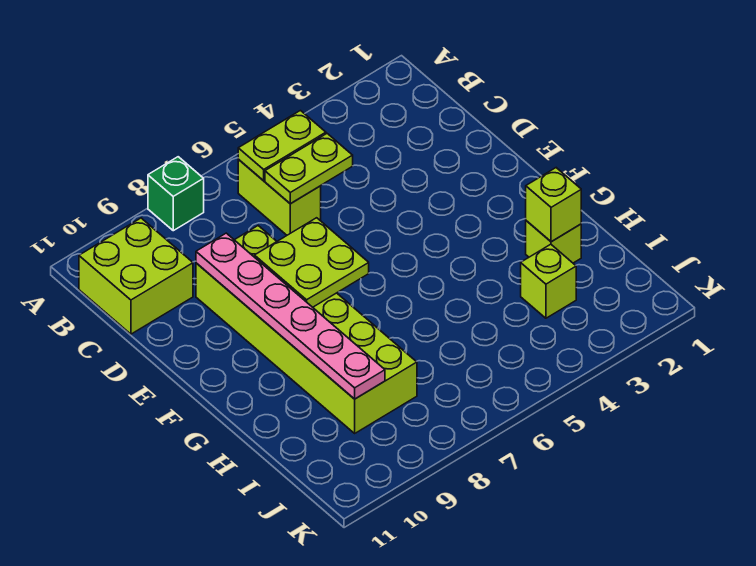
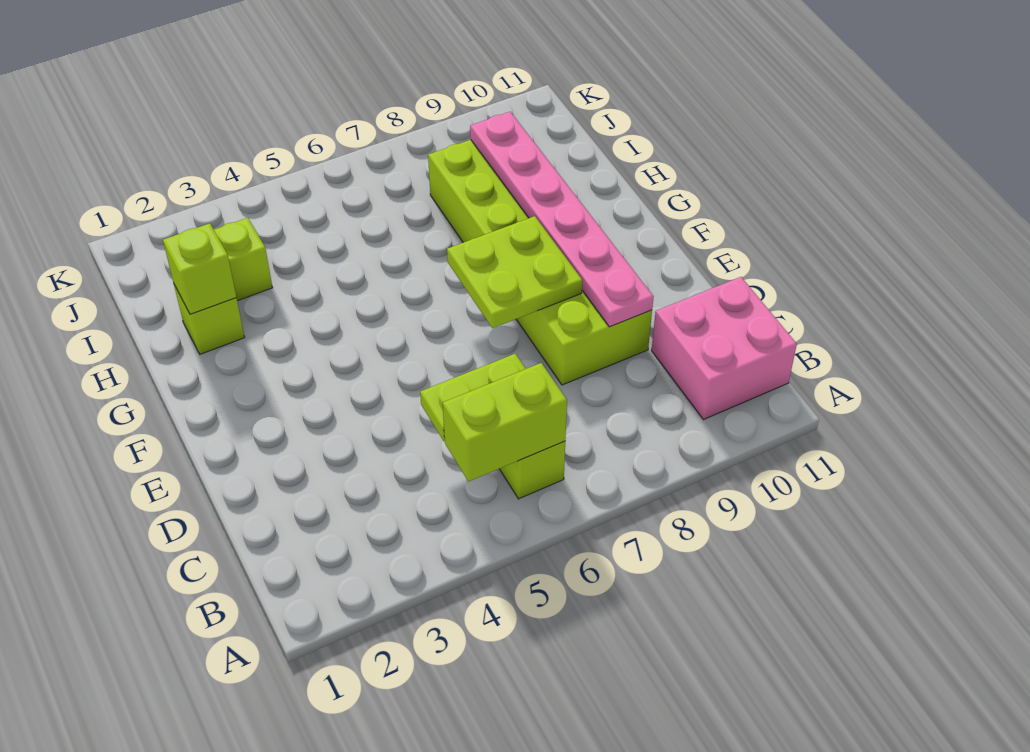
green 1x1 brick [148,157,204,231] -> none
lime 1x2 plate [238,111,326,181] -> lime 1x2 brick [443,363,567,482]
lime 2x2 brick [79,218,193,334] -> pink 2x2 brick [652,277,797,420]

